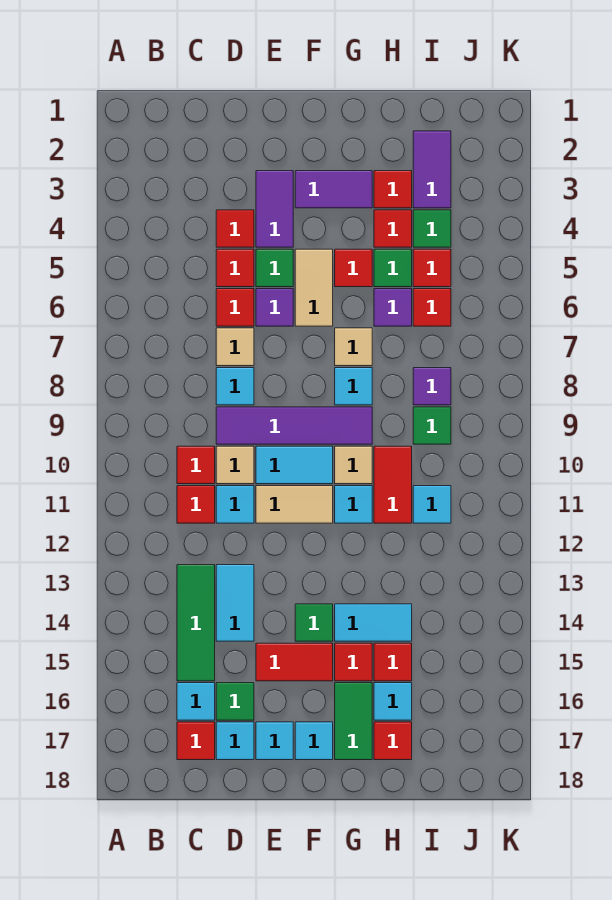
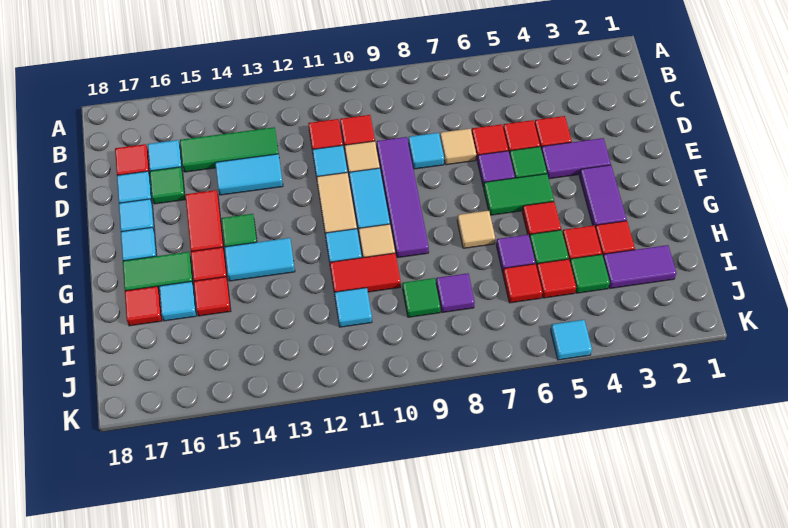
tan 1x2 tile [295,249,333,326] -> green 1x2 tile [484,174,554,215]
cyan 1x1 tile [335,368,372,405] -> cyan 1x1 tile moved to [551,320,592,360]
cyan 1x2 tile [335,604,412,641] -> cyan 1x2 tile turned to [225,238,295,281]

